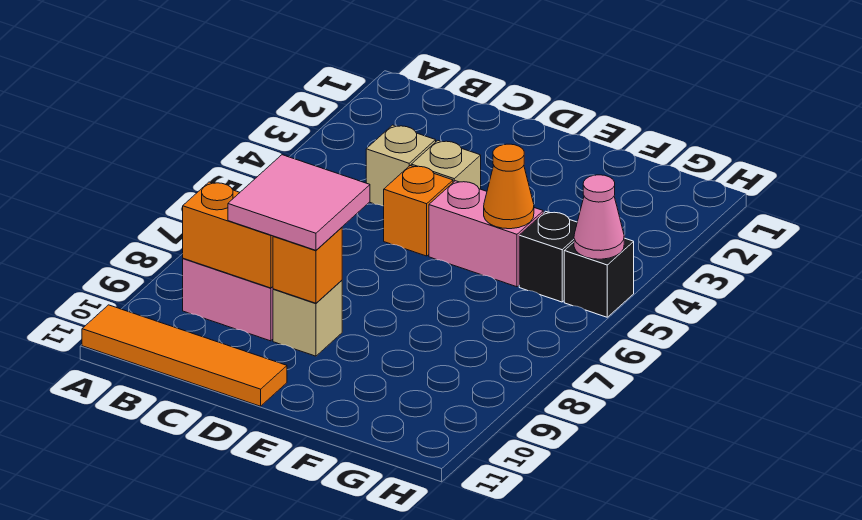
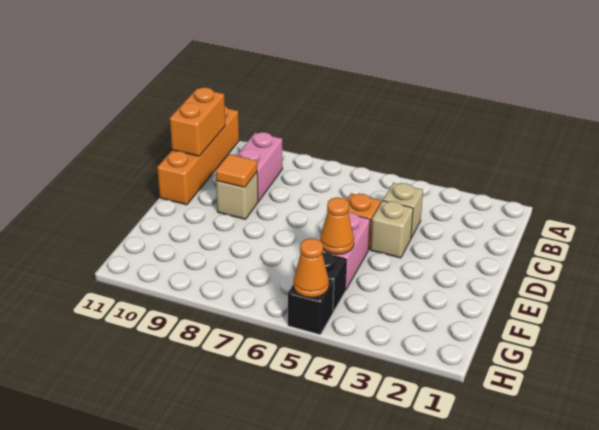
orange 1x4 tile [82,305,287,406] -> orange 1x4 brick [157,106,239,205]
orange 1x2 brick [183,182,273,288] -> orange 1x2 brick moved to [170,87,225,156]
pink 2x2 tile [228,155,370,250] -> none
orange 1x1 brick [273,227,342,303] -> orange 1x1 tile [216,154,257,188]
pink 1x1 cone [574,175,624,259] -> orange 1x1 cone [293,238,329,298]

